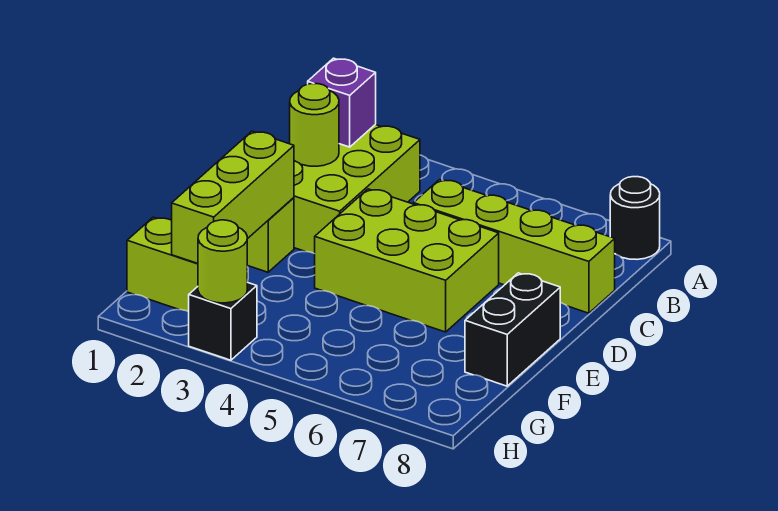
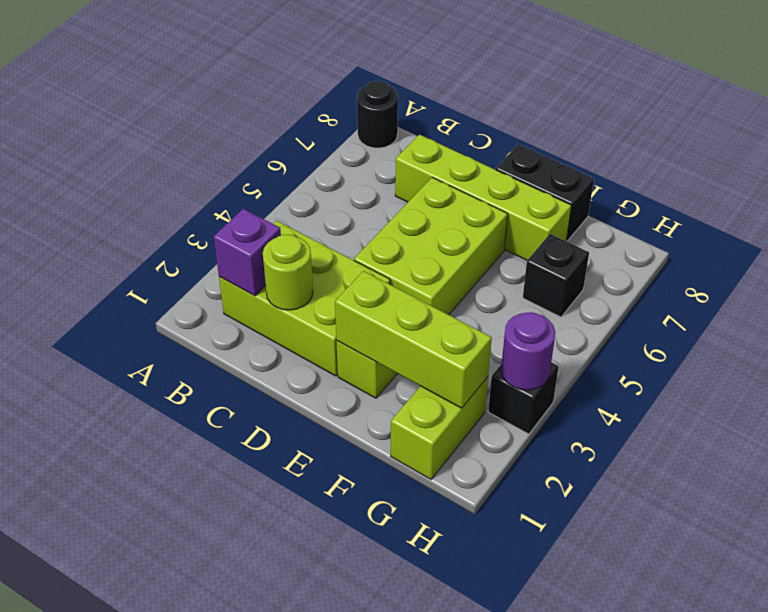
lime 1x4 brick [413,180,615,313] -> lime 1x4 brick turned to [395,135,571,260]
none -> black 1x1 brick [523,234,589,317]
lime 1x1 round brick [198,220,247,303] -> purple 1x1 round brick [501,312,555,390]

